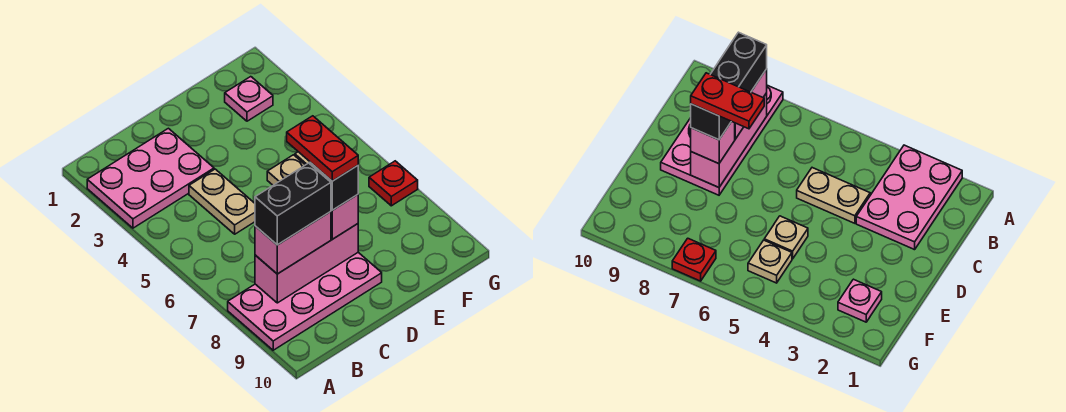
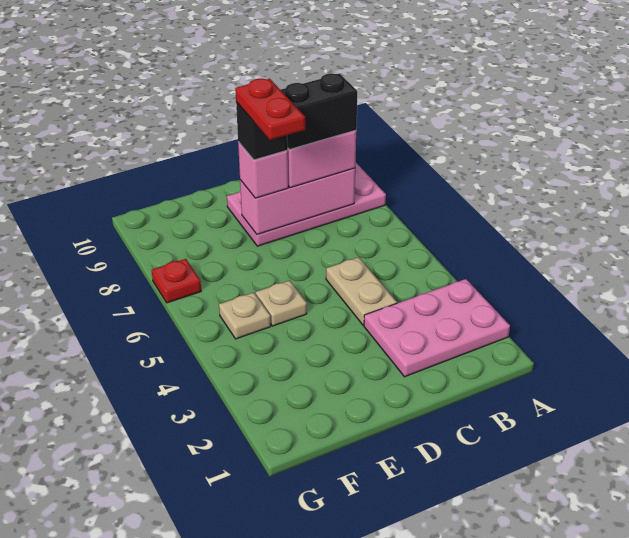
pink 1x1 plate [225,77,273,121] -> none

